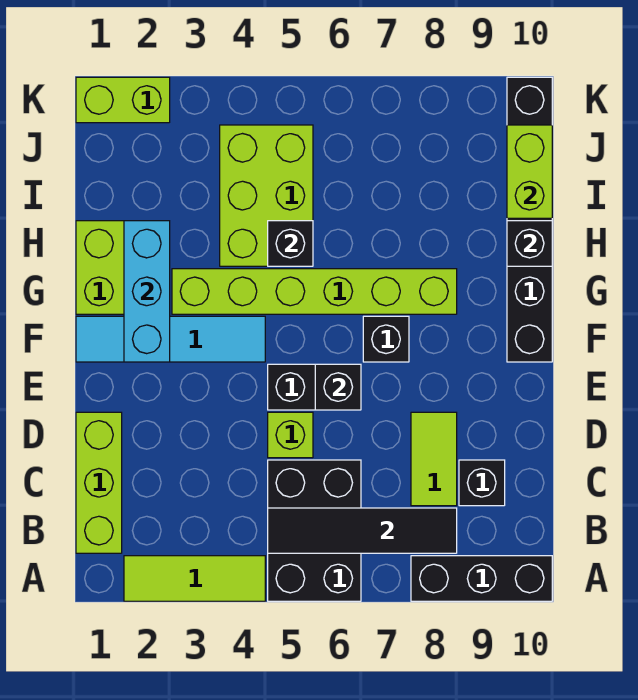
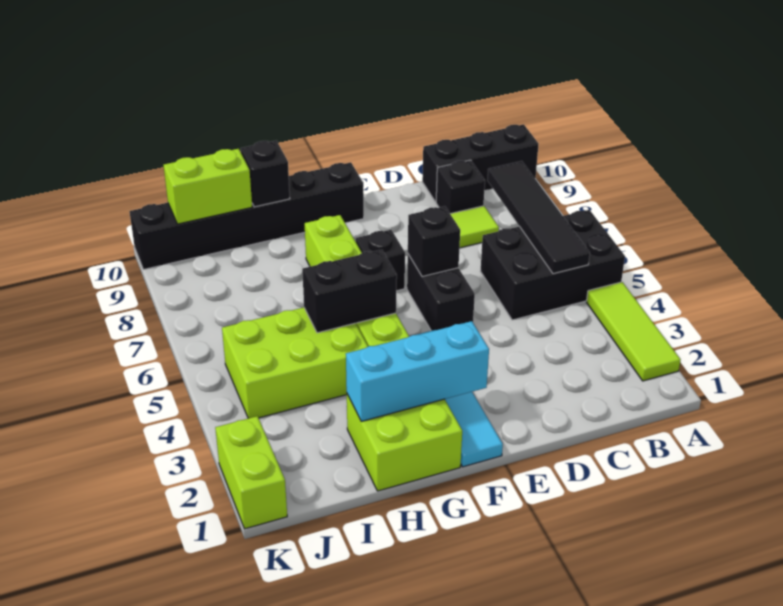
black 1x3 brick [411,556,552,601] -> black 1x3 brick turned to [422,124,539,202]
lime 1x3 brick [76,412,122,553] -> none
lime 1x1 brick [268,412,313,458] -> none
black 1x1 brick [268,221,313,266] -> black 1x2 brick [302,250,397,333]

